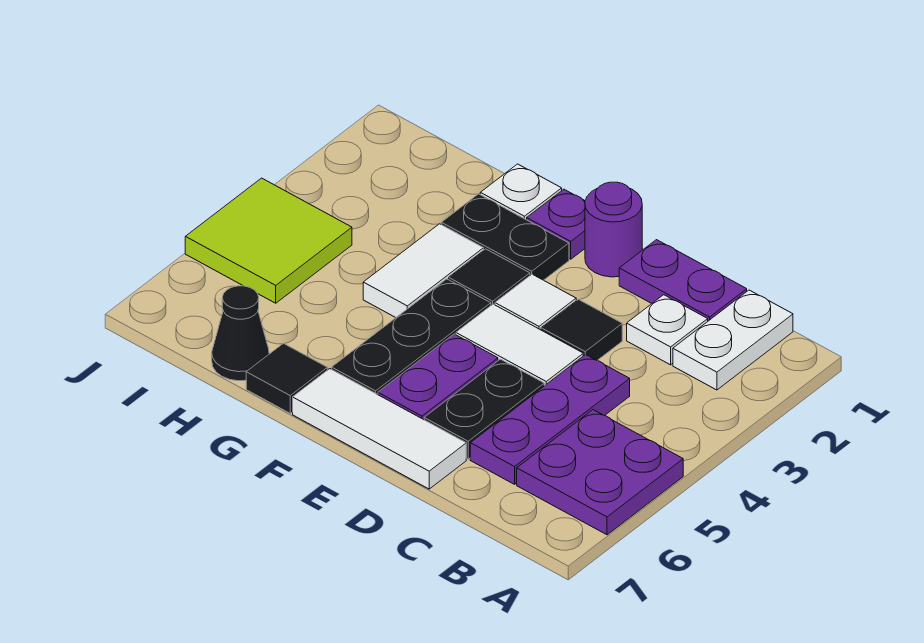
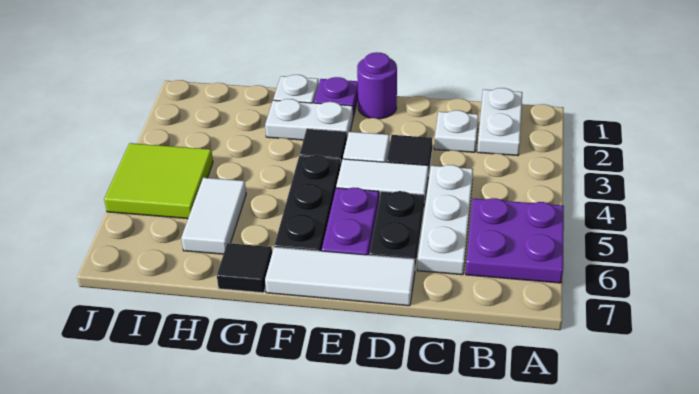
purple 1x2 plate [619,240,747,321] -> none
purple 1x3 plate [470,354,630,484] -> white 1x3 plate [417,165,473,275]
black 1x2 plate [441,194,569,280] -> white 1x2 plate [265,99,353,140]
white 1x2 tile [363,224,484,318] -> white 1x2 tile moved to [181,178,246,254]
black 1x1 cone [212,286,269,381] -> none

